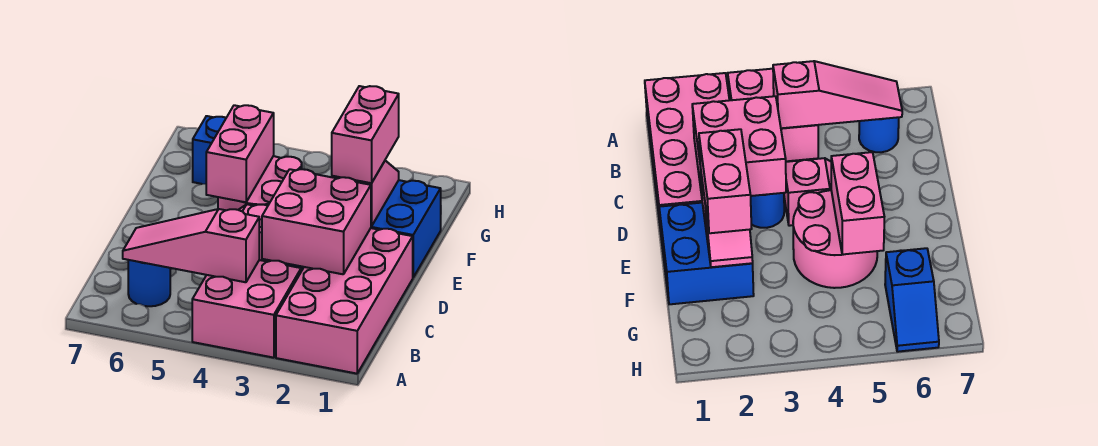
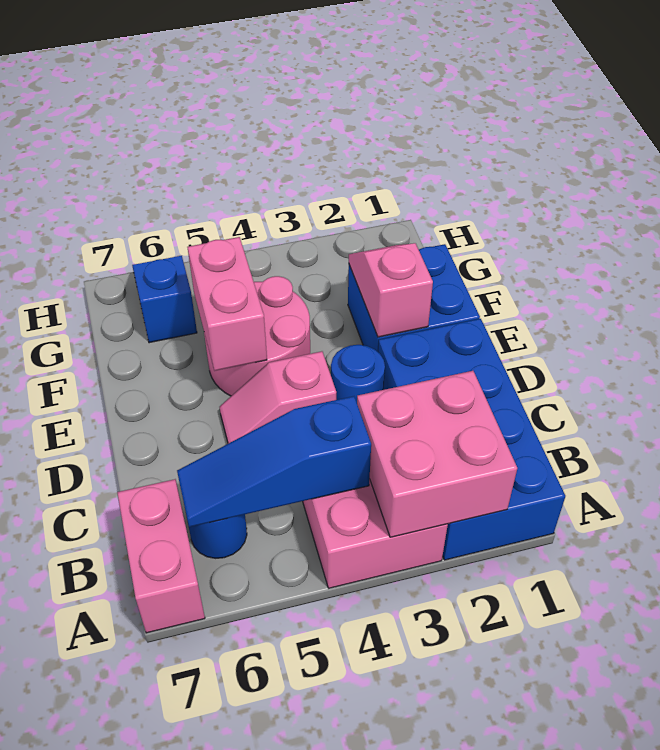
pink 2x4 brick [276,228,413,374] -> blue 2x4 brick [378,319,565,560]
pink 1x3 slope [123,209,259,282] -> blue 1x3 slope [177,396,371,527]
pink 2x2 brick [262,169,371,274] -> pink 2x2 brick moved to [357,371,517,537]
pink 1x2 brick [332,86,399,183] -> pink 1x2 brick moved to [117,479,205,633]

